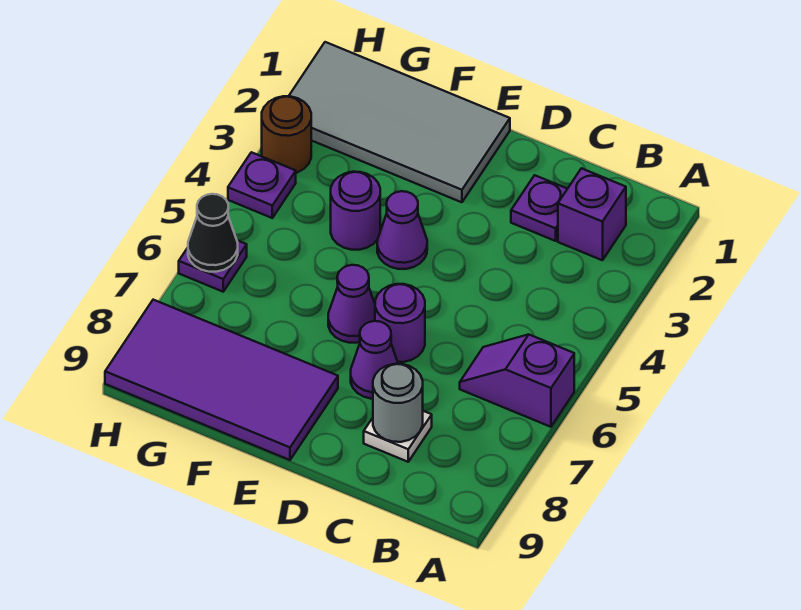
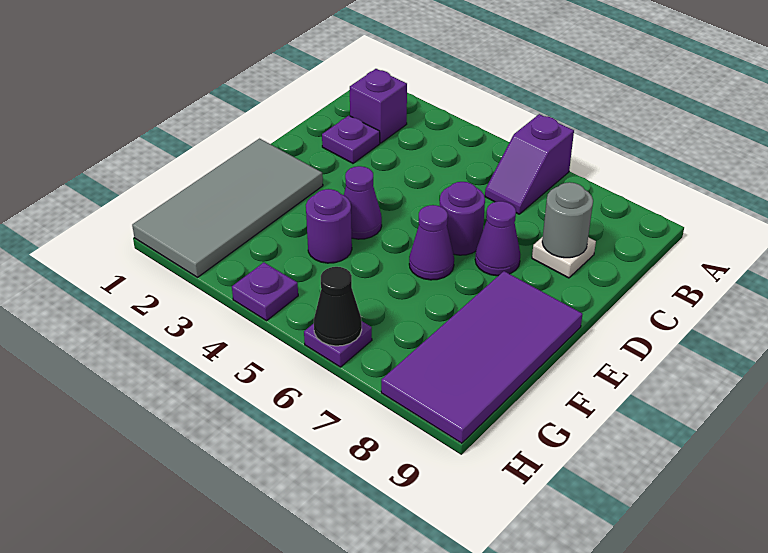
brown 1x1 round brick [262,96,311,173] -> none

